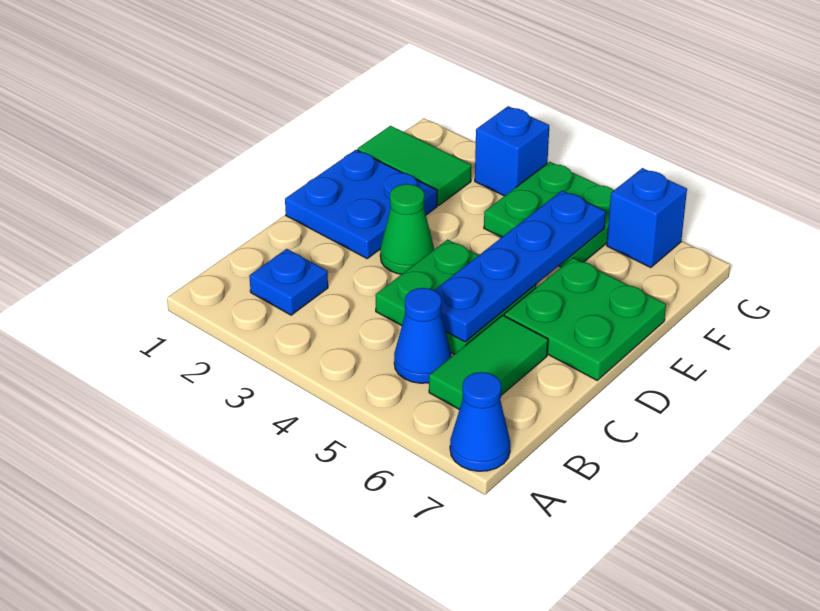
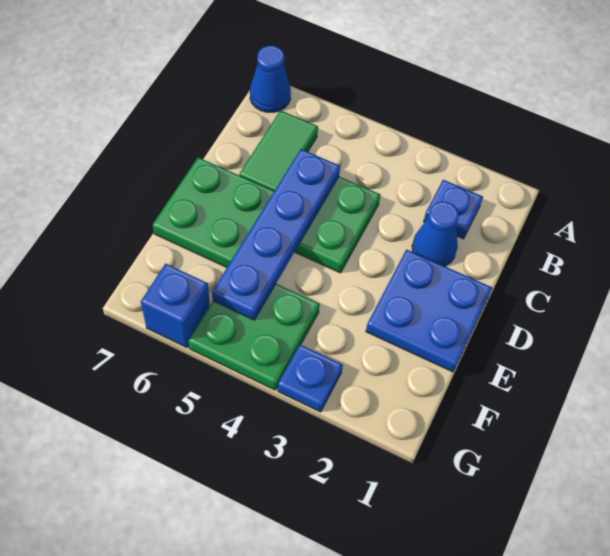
blue 1x1 cone [394,288,451,383] -> blue 1x1 cone moved to [412,202,459,266]
green 1x1 cone [380,184,434,274] -> none
green 1x2 tile [357,126,471,206] -> none
blue 1x1 brick [475,106,549,196] -> blue 1x1 plate [278,345,343,412]

